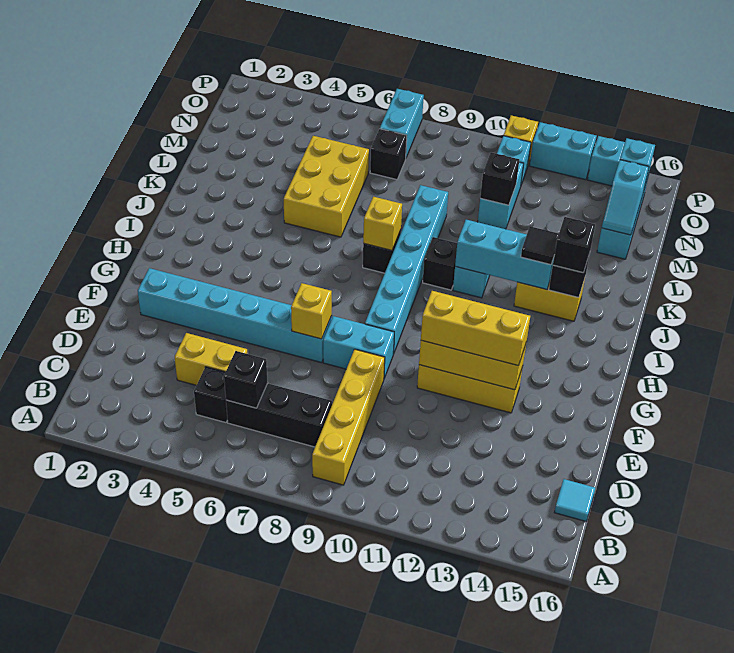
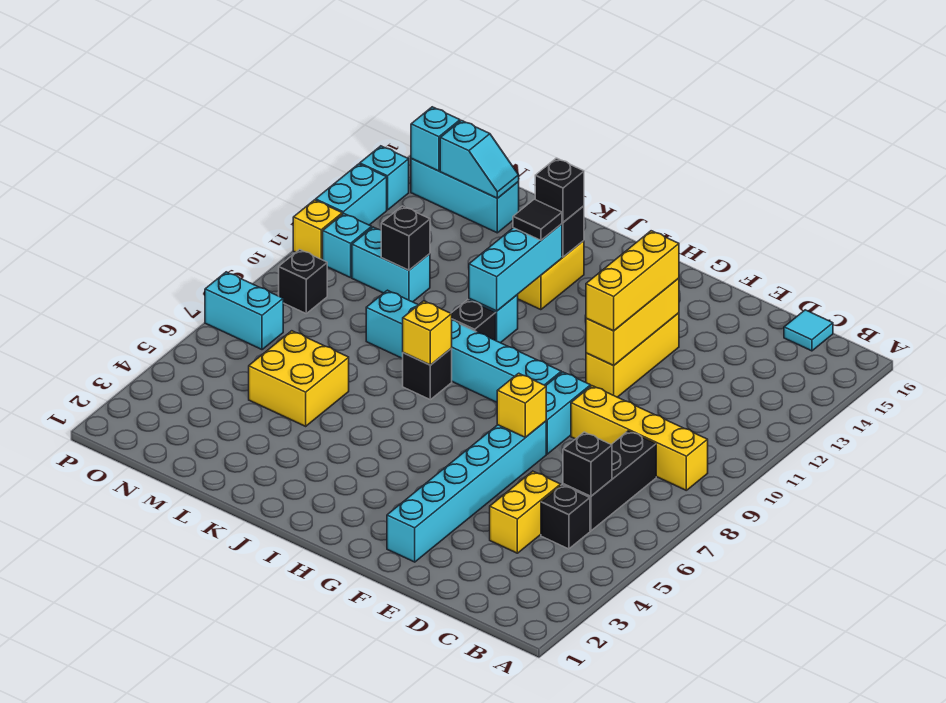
yellow 2x3 brick [284,136,369,237] -> yellow 2x2 brick [249,331,349,426]
black 1x1 brick [370,129,407,180] -> black 1x1 brick moved to [279,250,327,313]

